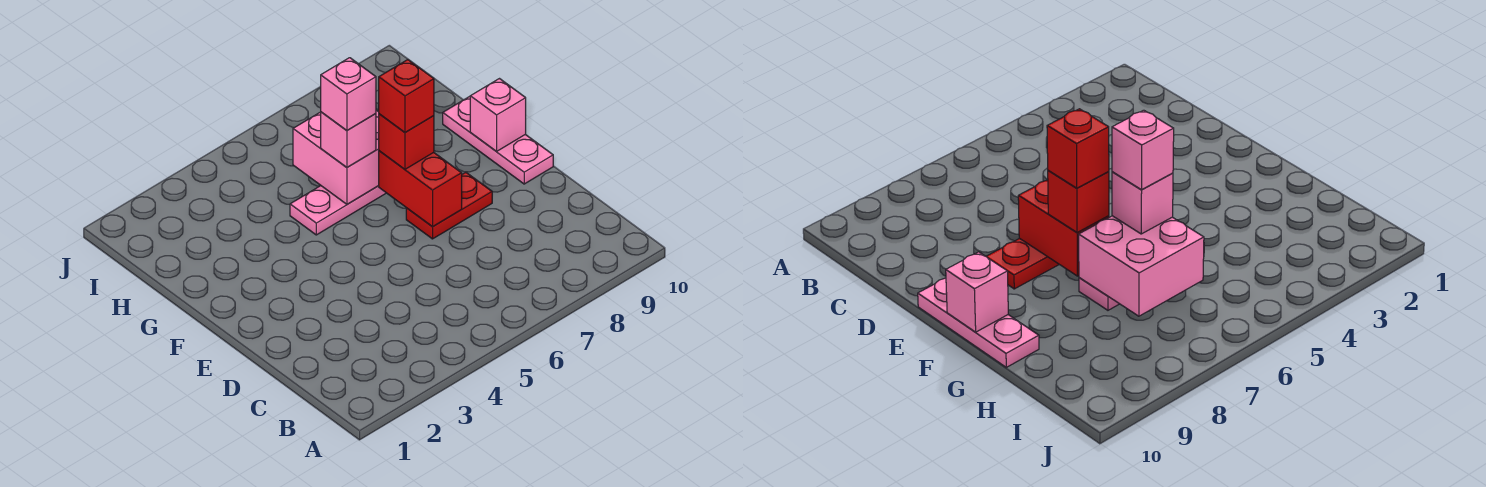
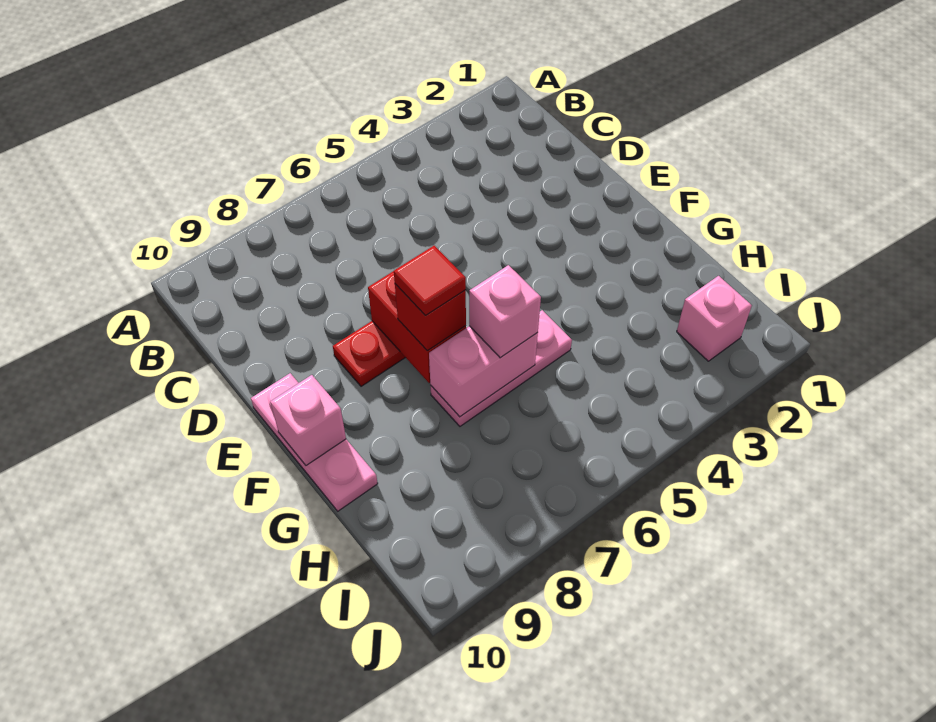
red 1x1 brick [379,60,434,132] -> red 1x1 tile [394,246,466,315]
pink 2x2 brick [293,110,379,204] -> pink 1x2 brick [429,326,538,417]
pink 1x1 brick [321,58,376,131] -> pink 1x1 brick moved to [677,276,752,361]

